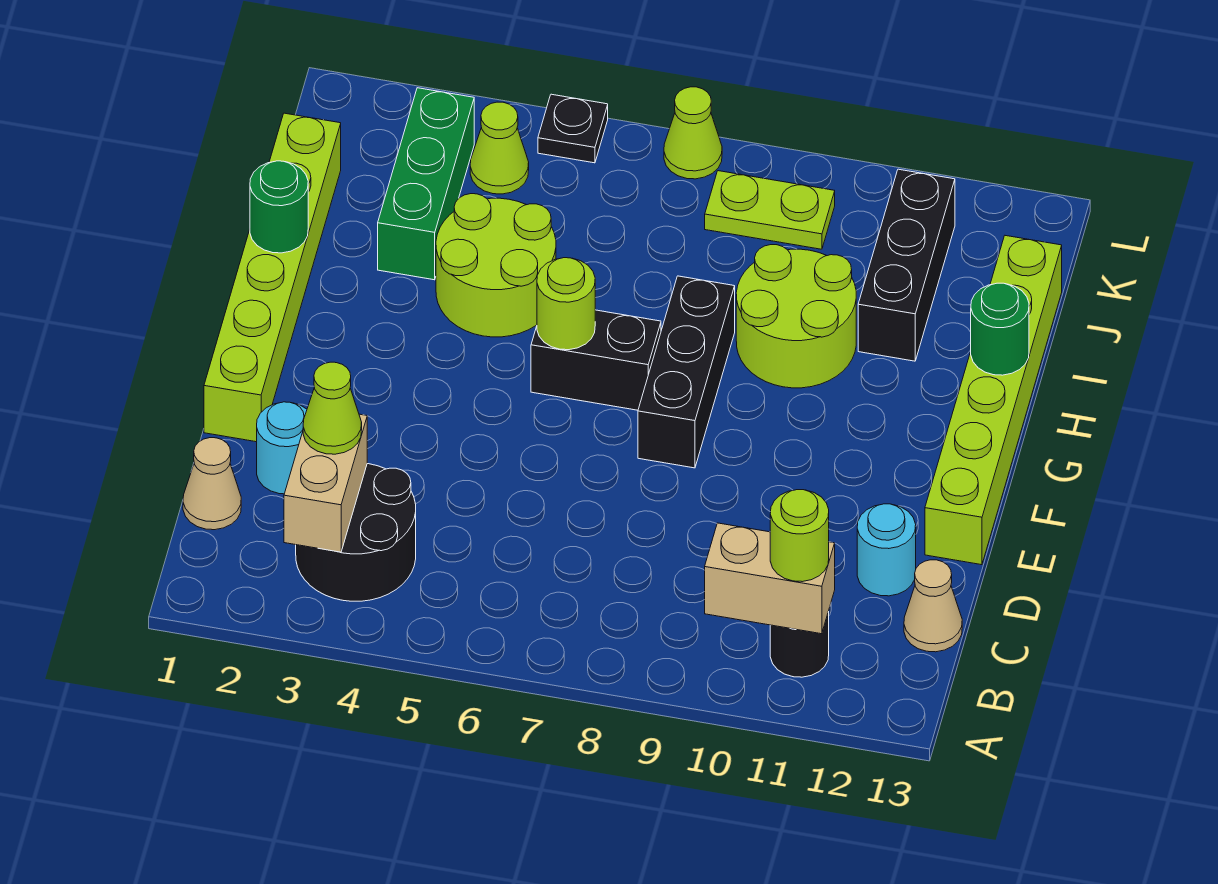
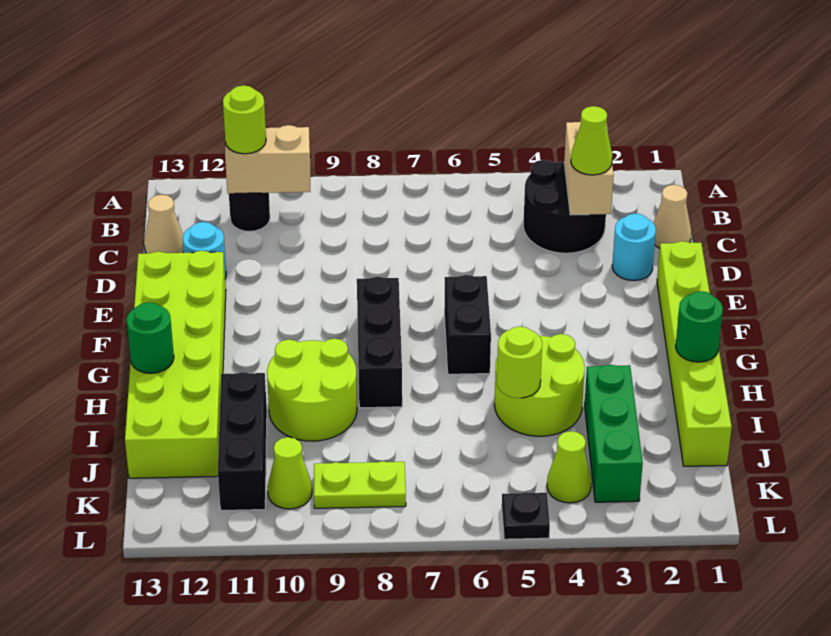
lime 1x6 brick [925,236,1062,565] -> lime 2x6 brick [125,251,226,478]
black 1x2 brick [531,310,661,410] -> black 1x2 brick turned to [444,275,491,374]
lime 1x1 round brick [537,258,595,350] -> lime 1x1 round brick moved to [497,326,542,398]
lime 1x1 cone [664,87,722,179] -> lime 1x1 cone moved to [267,437,312,509]

